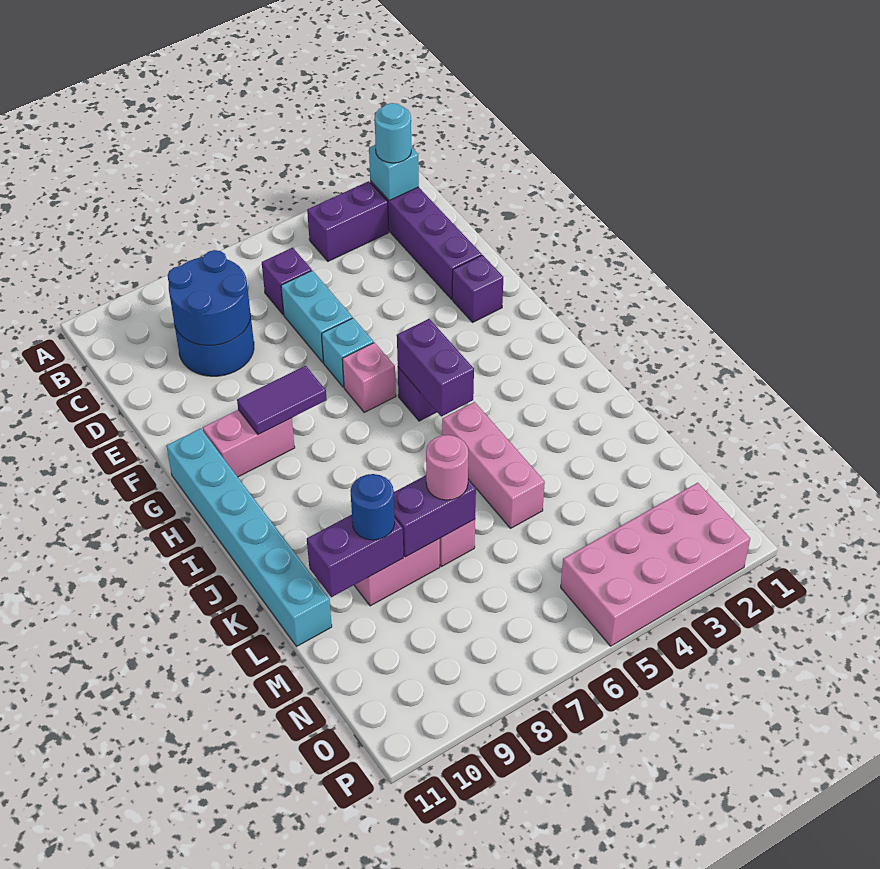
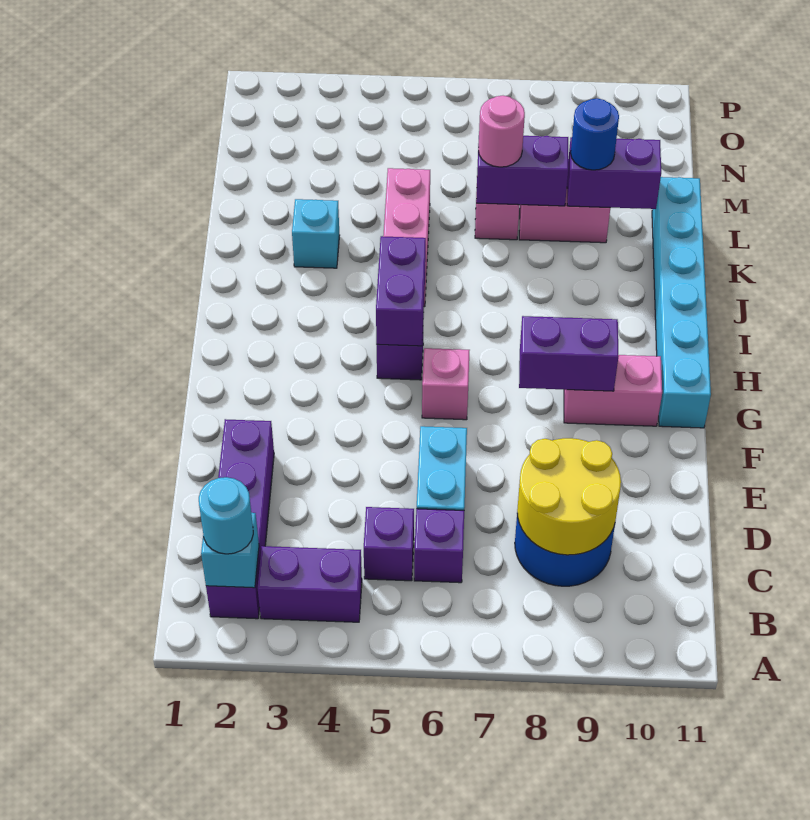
blue 2x2 round brick [168,250,251,345] -> yellow 2x2 round brick [517,438,621,555]
purple 1x1 brick [452,255,503,322] -> purple 1x1 brick moved to [364,507,414,581]
cyan 1x1 brick [322,318,374,387] -> cyan 1x1 brick moved to [292,199,340,268]
purple 1x2 tile [237,366,327,435] -> purple 1x2 brick [519,316,619,391]
pink 2x4 brick [561,483,750,646] -> none

